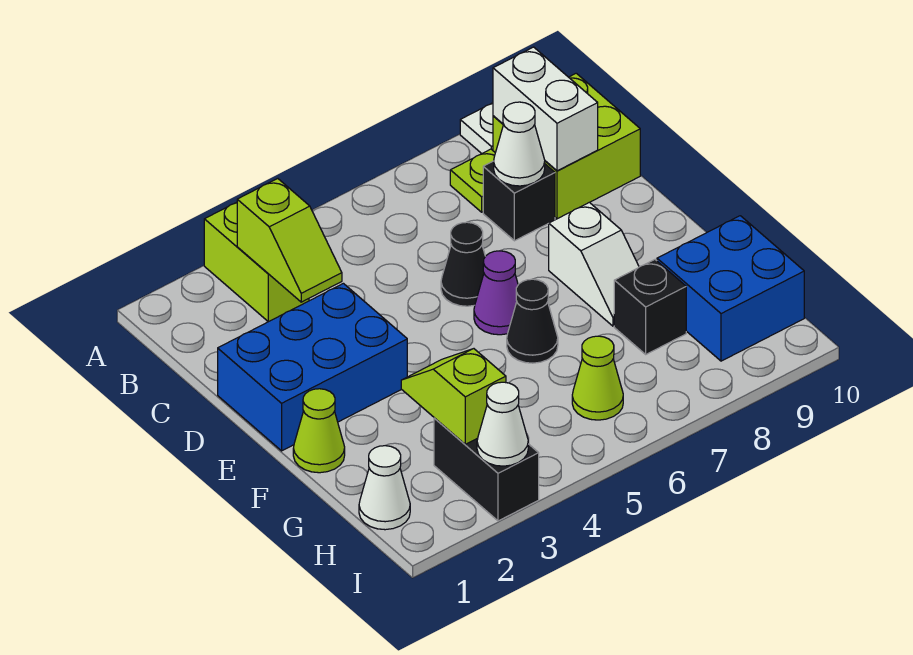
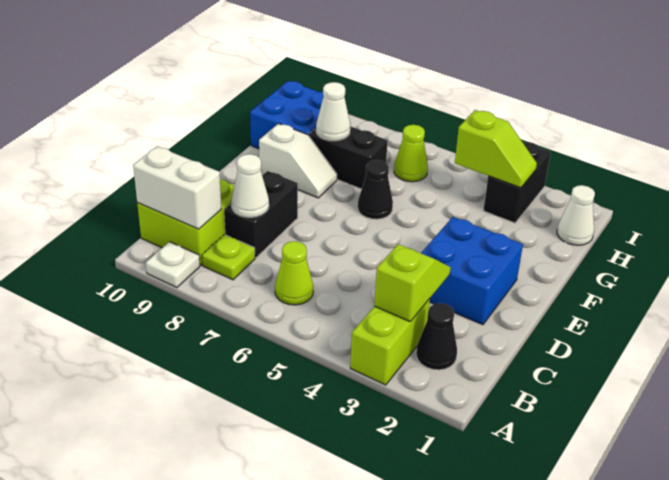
white 1x2 brick [493,47,598,171] -> white 1x2 brick turned to [133,146,221,229]
black 1x1 brick [483,161,555,241] -> black 1x2 brick [224,171,298,258]
blue 2x3 brick [218,283,407,451] -> blue 2x2 brick [421,217,523,325]
black 1x1 cone [441,222,485,306] -> black 1x1 cone moved to [416,303,457,370]
purple 1x1 cone [474,251,518,335] -> none
white 1x2 slope [549,202,639,326] -> white 1x2 slope turned to [259,124,337,198]
lime 1x1 cone [293,389,345,473] -> lime 1x1 cone moved to [275,241,313,305]
lime 1x2 slope [401,349,506,444] -> lime 1x2 slope turned to [455,110,537,188]
black 1x1 brick [614,260,686,354] -> black 1x2 brick [309,126,388,189]
white 1x1 cone [477,382,528,466] -> white 1x1 cone moved to [316,82,350,141]

